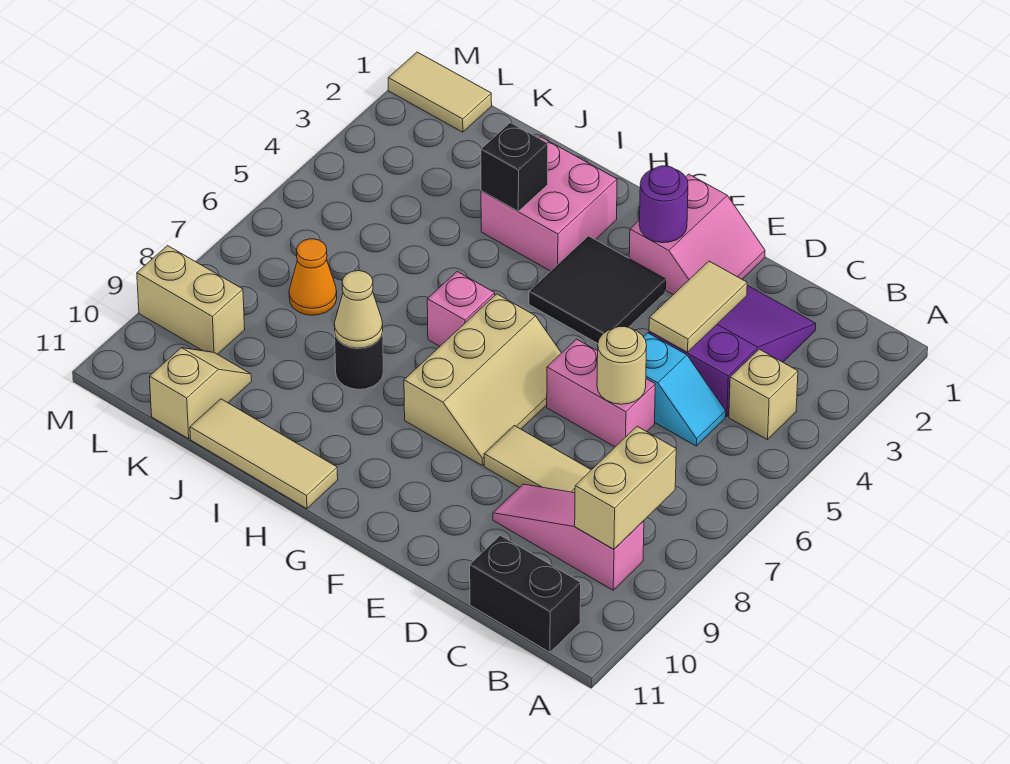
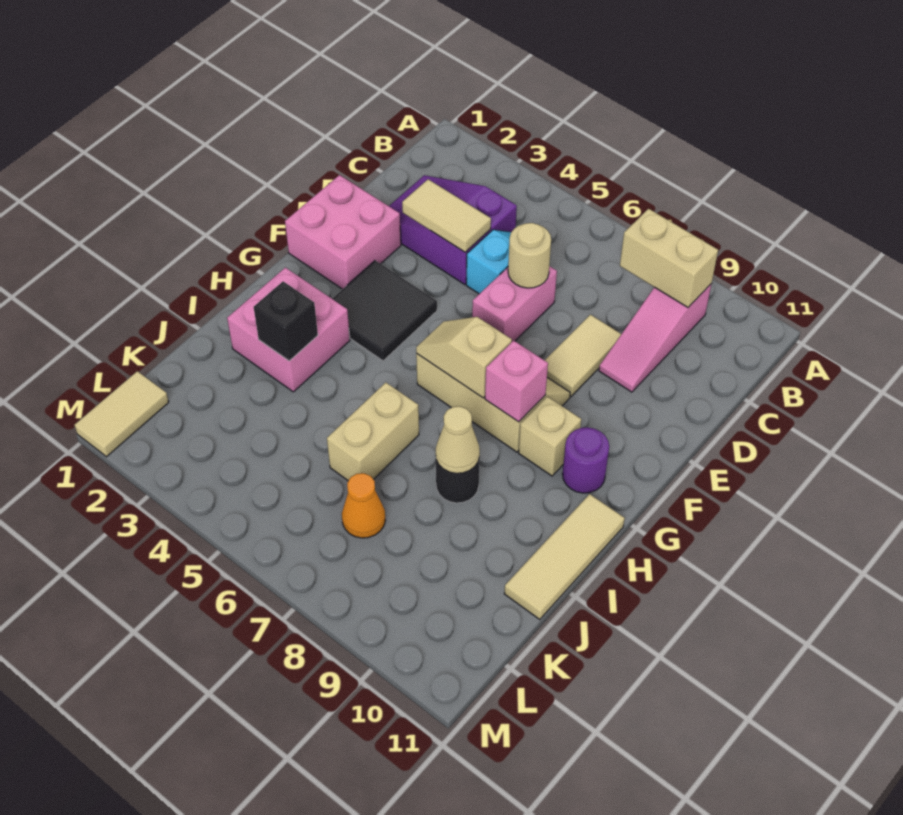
tan 1x1 brick [729,349,798,440] -> tan 1x1 brick moved to [519,397,581,476]
black 1x2 brick [470,535,581,652] -> none
pink 2x2 slope [629,174,765,294] -> pink 2x2 brick [285,175,401,289]
purple 1x1 round brick [639,166,688,243] -> purple 1x1 round brick moved to [562,427,609,493]
pink 1x1 brick [427,272,495,346] -> pink 1x1 brick moved to [485,341,548,422]
tan 1x2 slope [149,348,252,439] -> tan 1x2 slope moved to [416,317,512,398]
tan 1x2 brick [137,246,245,354] -> tan 1x2 brick moved to [327,383,419,481]

